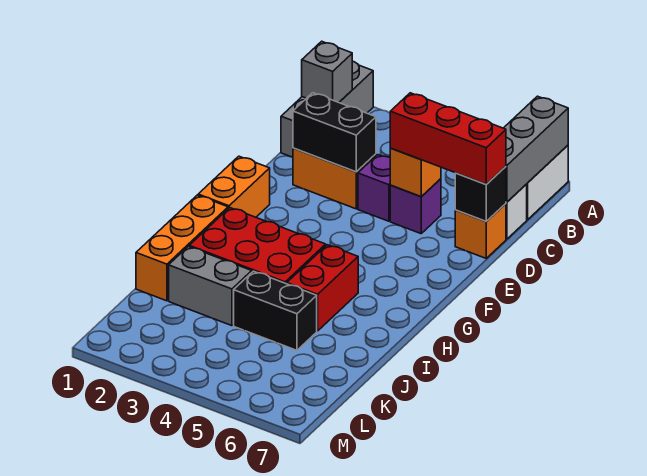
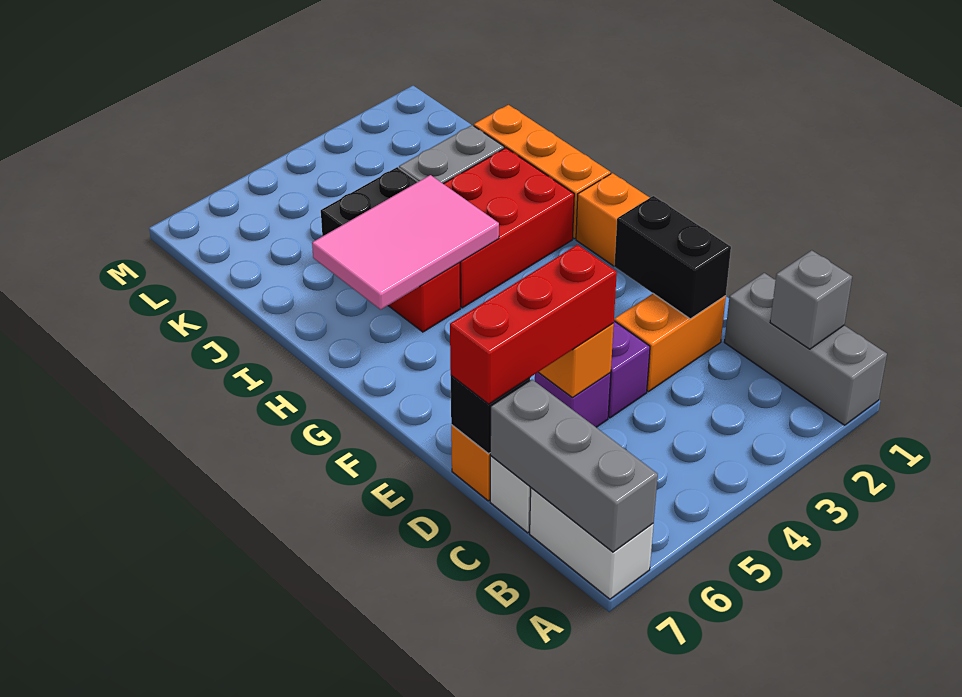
black 1x2 brick [293,93,376,172] -> black 1x2 brick turned to [614,196,731,319]
none -> pink 2x3 tile [312,175,499,309]

